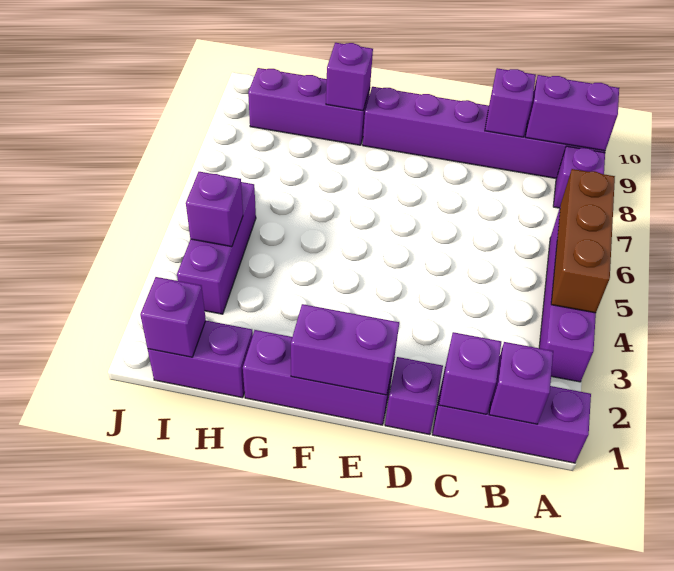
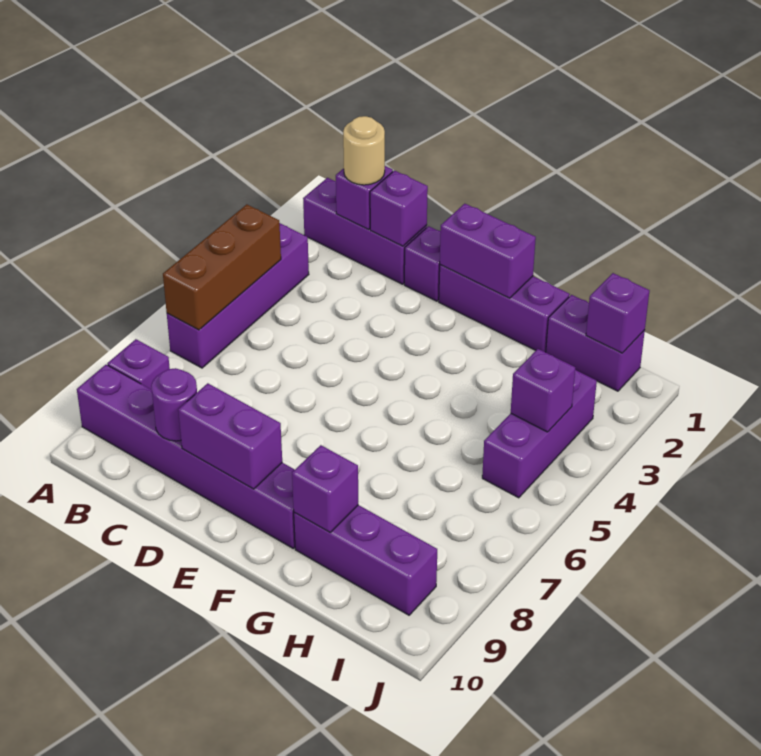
purple 1x2 brick [526,75,619,151] -> purple 1x2 brick moved to [178,383,282,489]
none -> tan 1x1 round brick [343,116,385,185]
purple 1x1 brick [485,68,536,137] -> purple 1x1 round brick [151,368,197,441]

